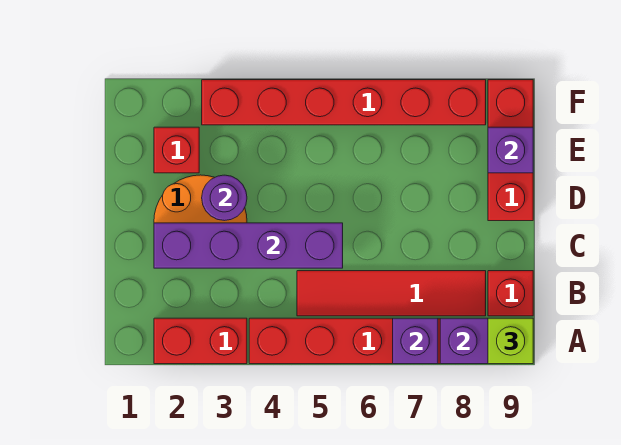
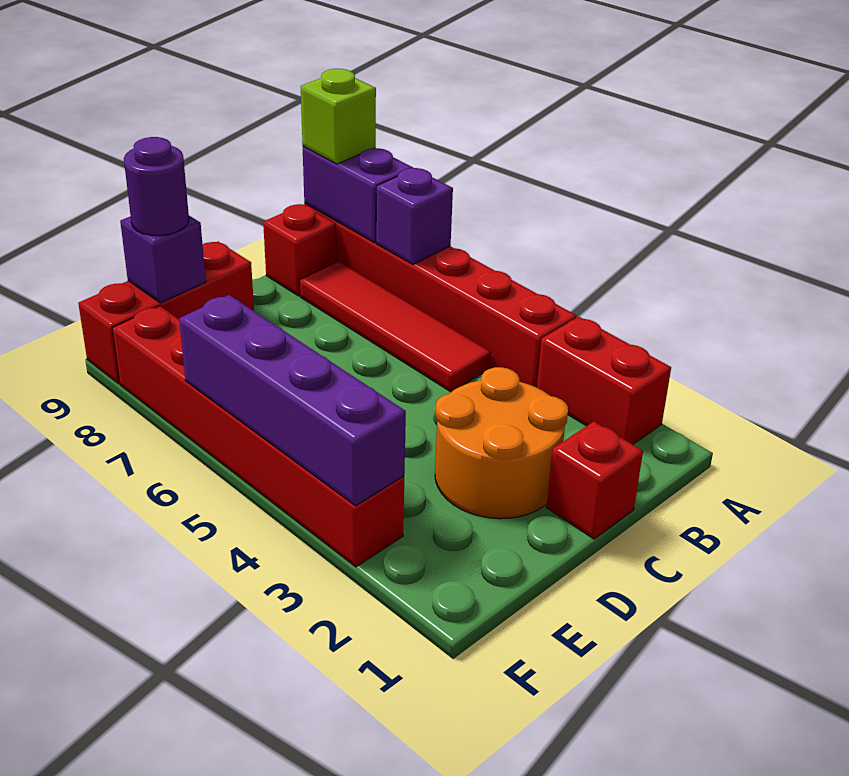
purple 1x4 brick [154,223,343,268] -> purple 1x4 brick moved to [179,295,406,506]
purple 1x1 round brick [202,175,247,221] -> purple 1x1 round brick moved to [124,137,189,236]
red 1x1 brick [154,127,199,173] -> red 1x1 brick moved to [546,422,643,539]

